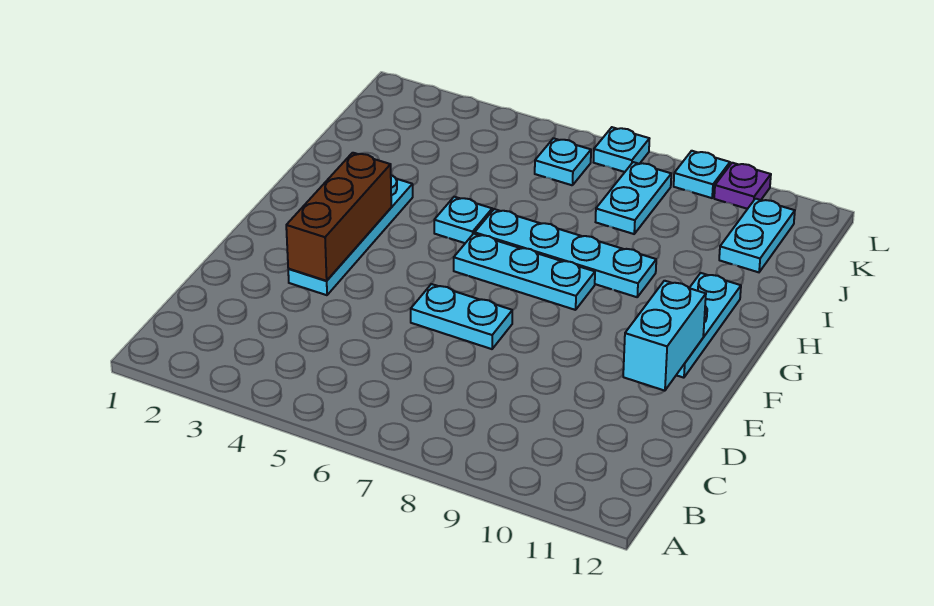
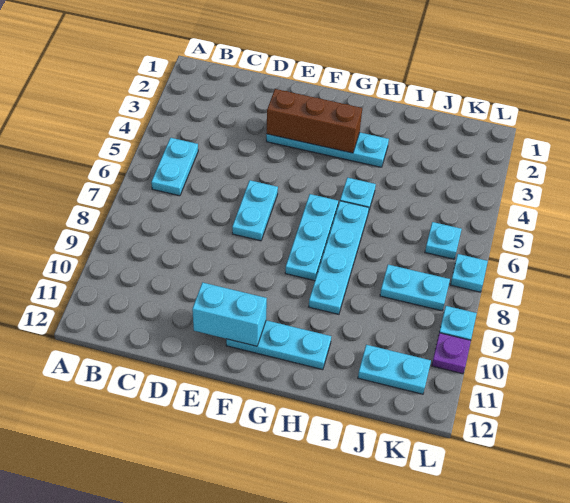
none -> cyan 1x2 plate [151,138,198,196]

